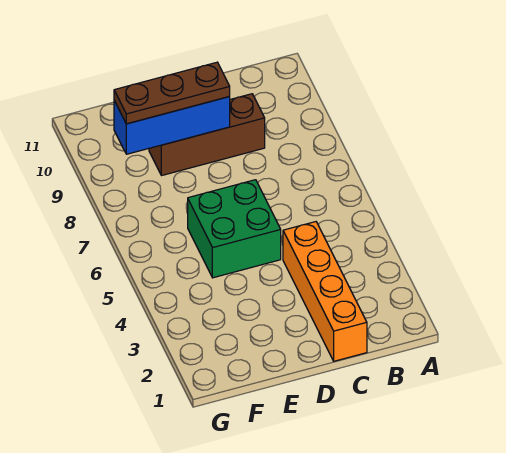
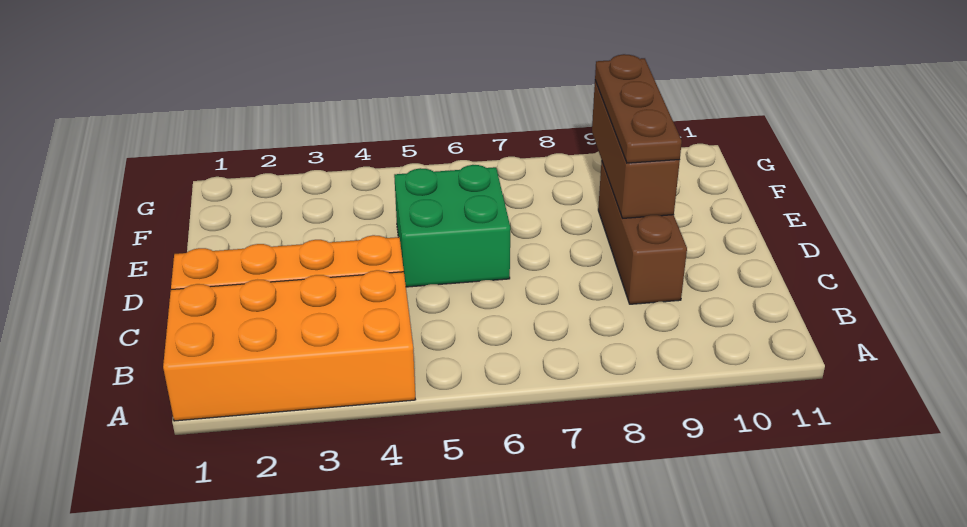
none -> orange 2x4 brick [163,270,416,421]
blue 1x3 brick [114,97,230,154] -> brown 1x3 brick [592,81,680,218]

